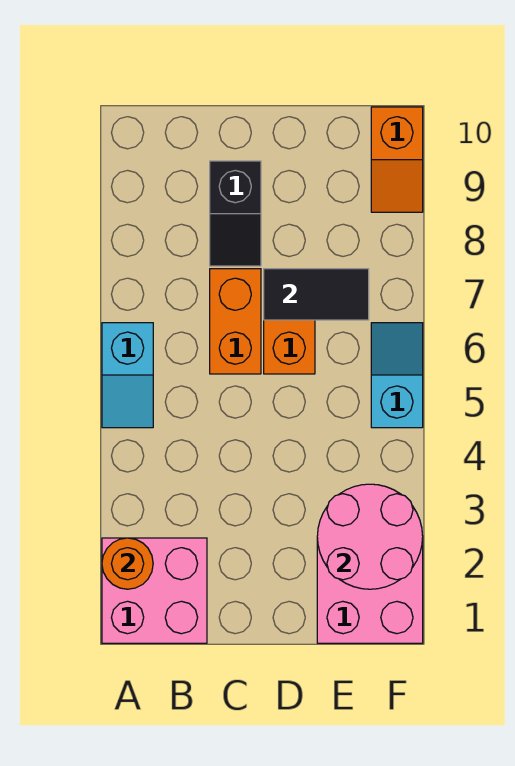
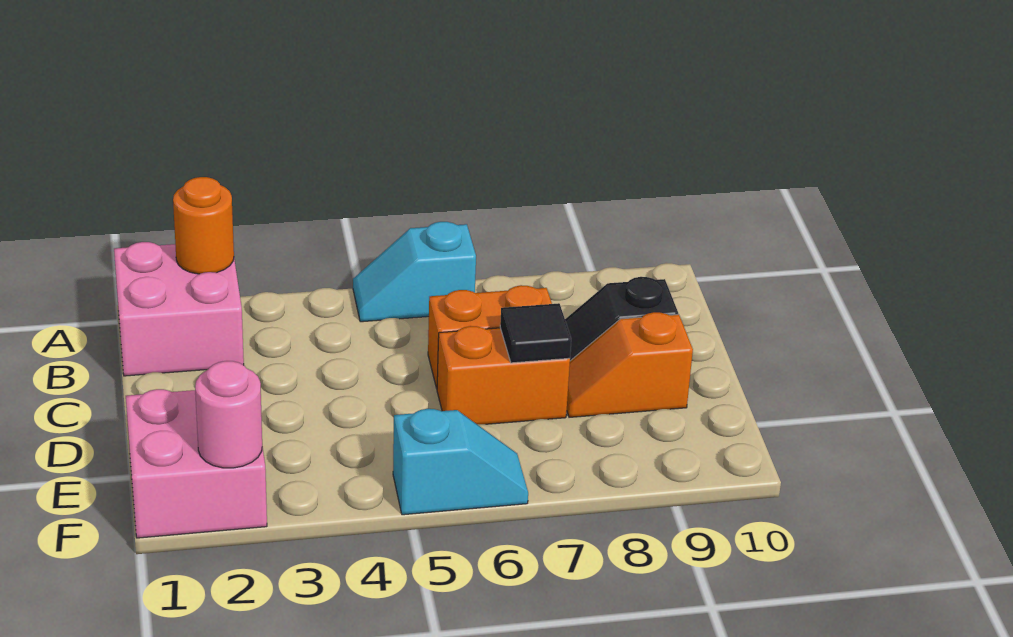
black 1x2 tile [264,269,369,320] -> black 1x1 tile [500,303,571,363]
pink 2x2 round brick [317,484,423,589] -> pink 1x1 round brick [195,361,262,468]
orange 1x2 slope [371,107,423,212] -> orange 1x2 slope moved to [567,312,693,417]

